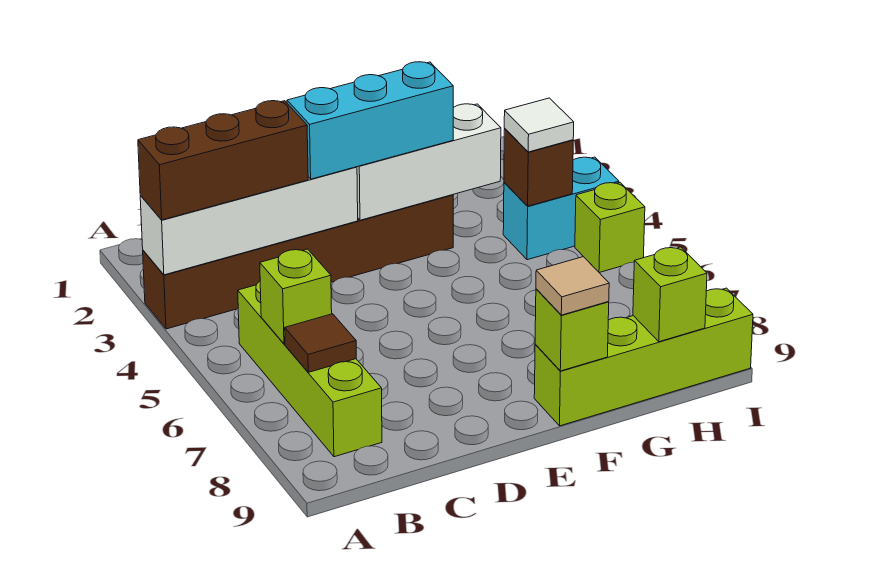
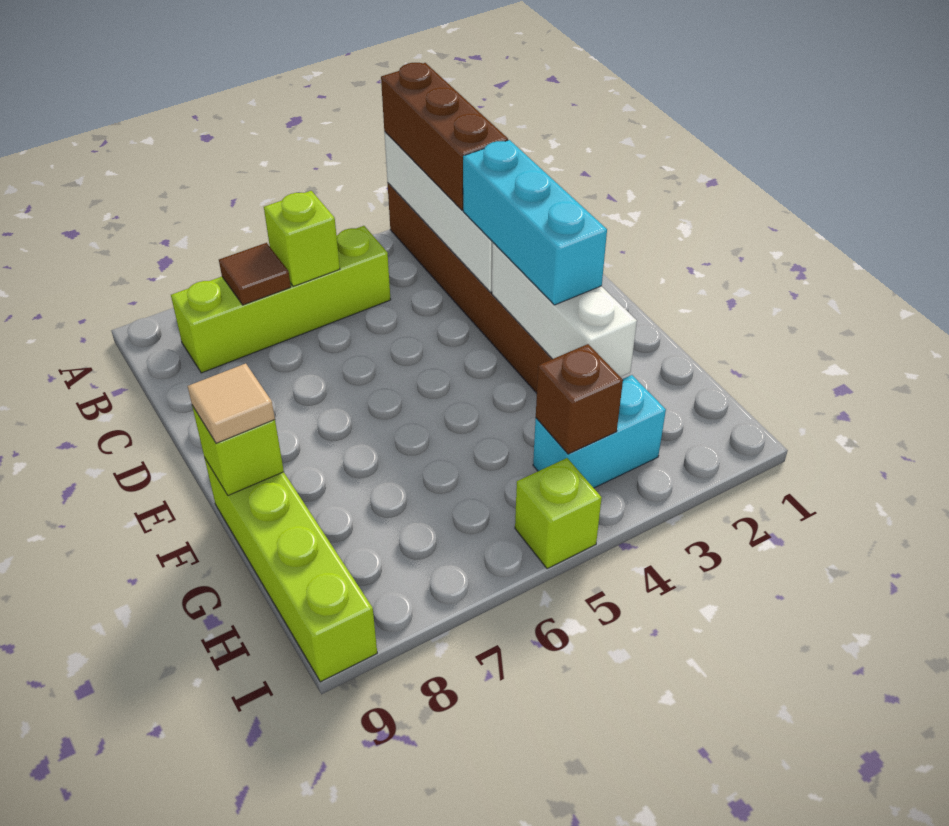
cyan 1x2 brick [503,157,619,260] -> cyan 1x2 brick turned to [533,375,666,488]
white 1x1 tile [504,98,574,152] -> none
lime 1x1 brick [633,247,707,342] -> none

